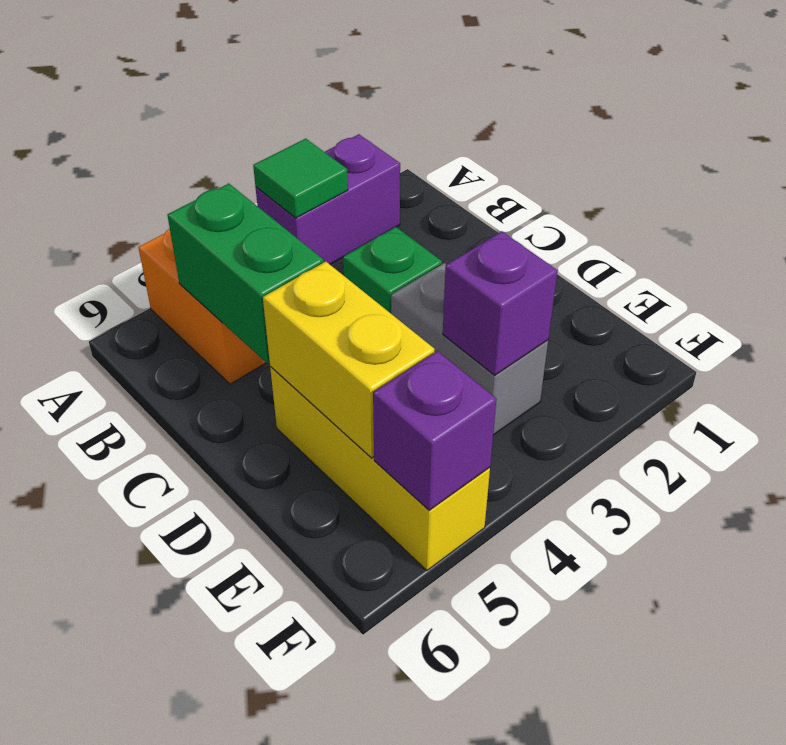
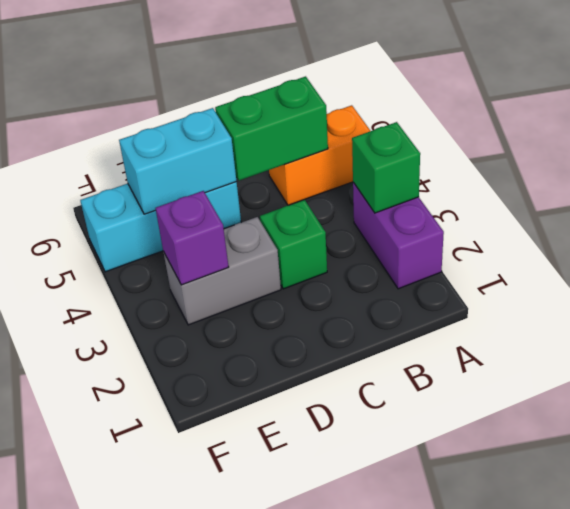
green 1x1 tile [253,139,348,218] -> green 1x1 brick [352,122,420,213]
yellow 1x3 brick [270,367,490,571] -> cyan 1x3 brick [80,182,241,272]
yellow 1x2 brick [263,261,434,458] -> cyan 1x2 brick [119,108,237,214]
purple 1x1 brick [373,351,497,510] -> none

